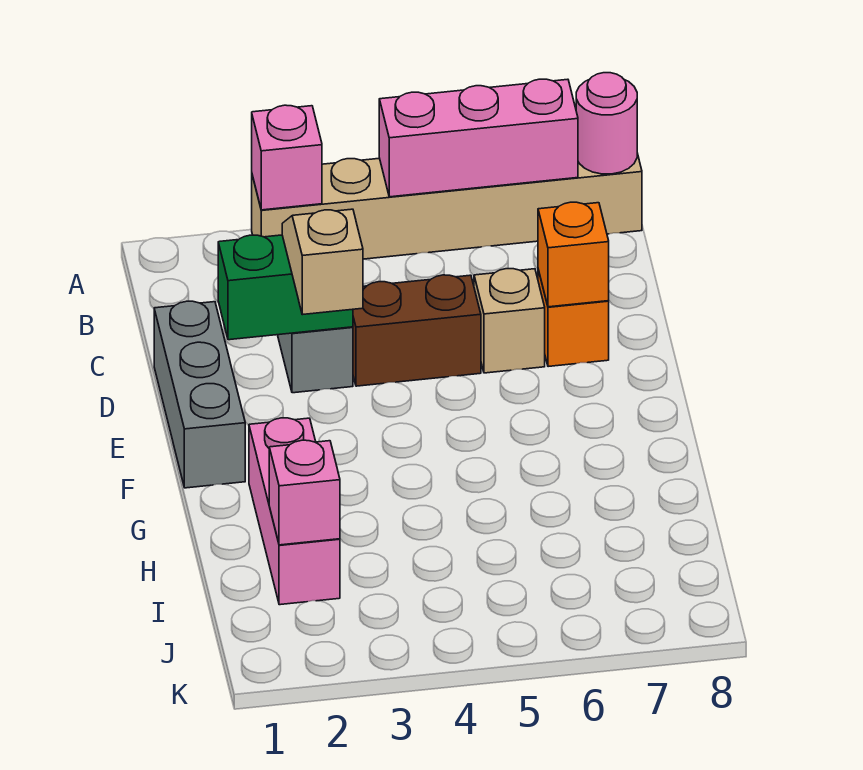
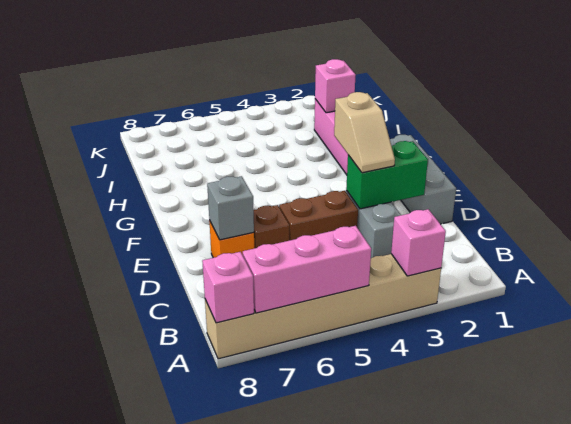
pink 1x1 round brick [576,73,637,174] -> pink 1x1 brick [202,252,254,323]
tan 1x1 brick [474,269,545,373] -> brown 1x1 brick [254,205,289,248]
orange 1x1 brick [538,202,609,307] -> grey 1x1 brick [207,176,254,240]

